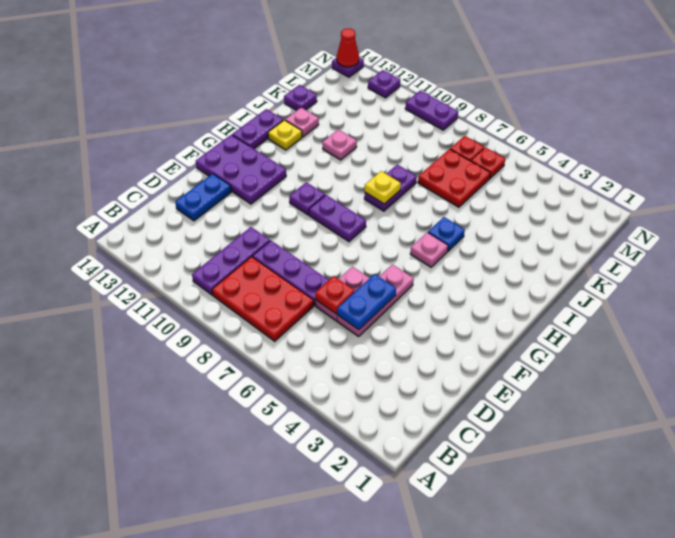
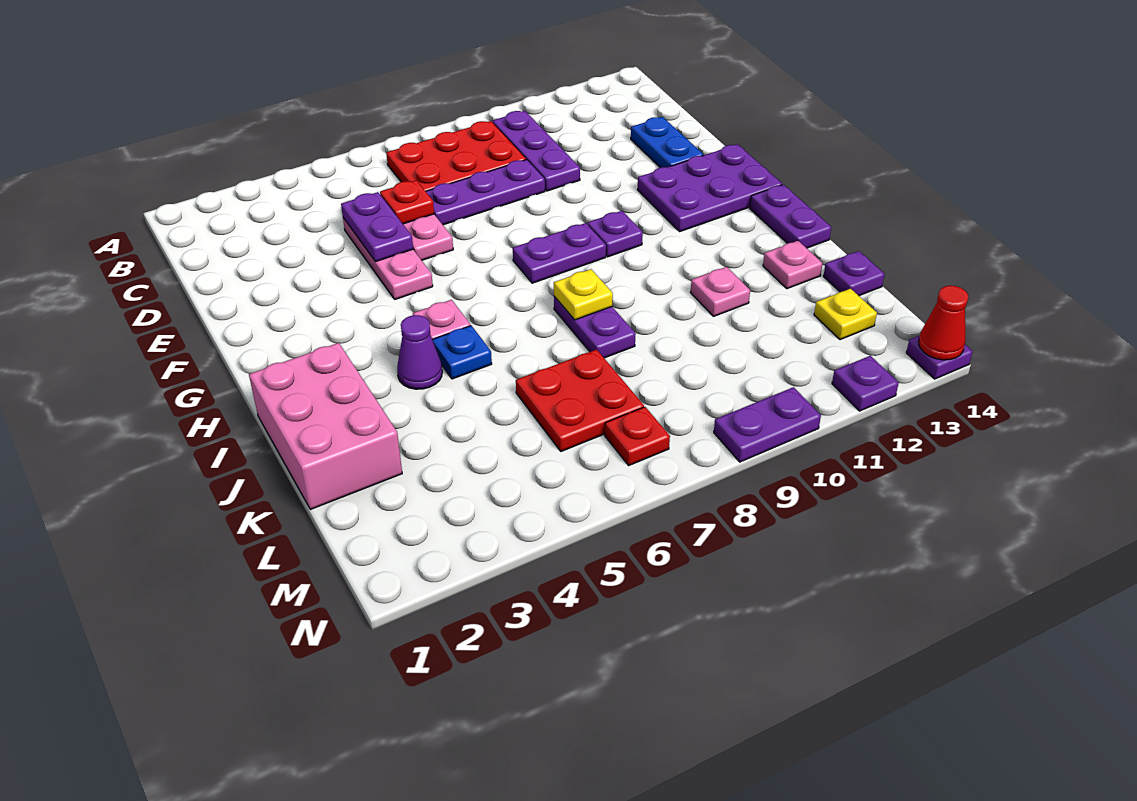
blue 1x2 plate [337,274,396,330] -> purple 1x2 plate [341,192,413,262]
none -> pink 2x3 brick [249,343,402,509]
none -> purple 1x1 cone [397,315,442,389]
yellow 1x1 plate [268,120,302,150] -> yellow 1x1 plate moved to [814,289,877,340]
red 1x1 plate [471,147,505,179] -> none

